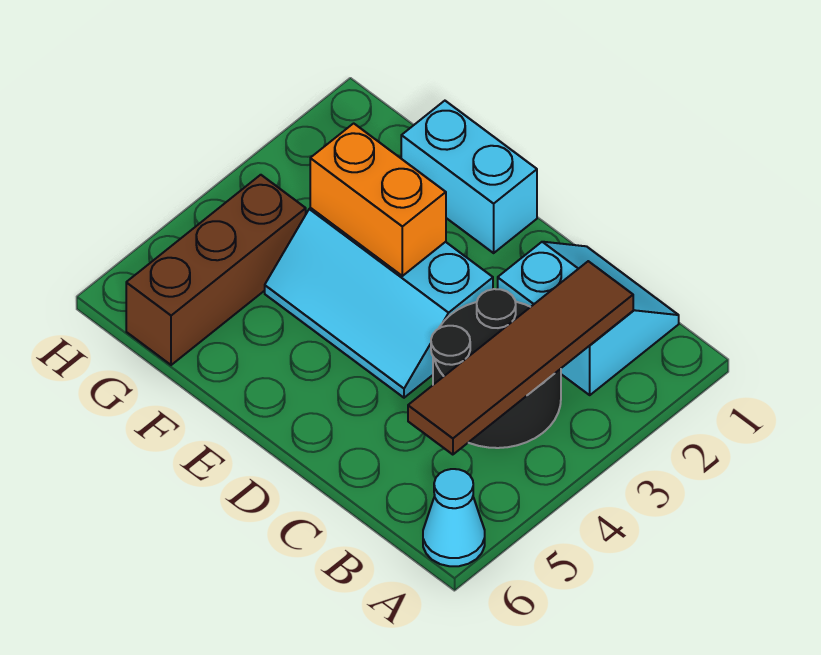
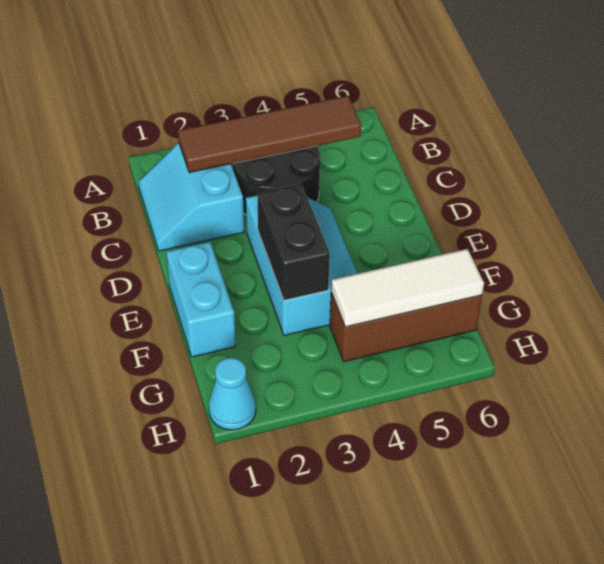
cyan 1x1 cone [423,469,485,566] -> cyan 1x1 cone moved to [209,358,256,430]
orange 1x2 brick [310,123,446,276] -> black 1x2 brick [257,184,330,300]
none -> white 1x3 tile [331,249,484,327]

